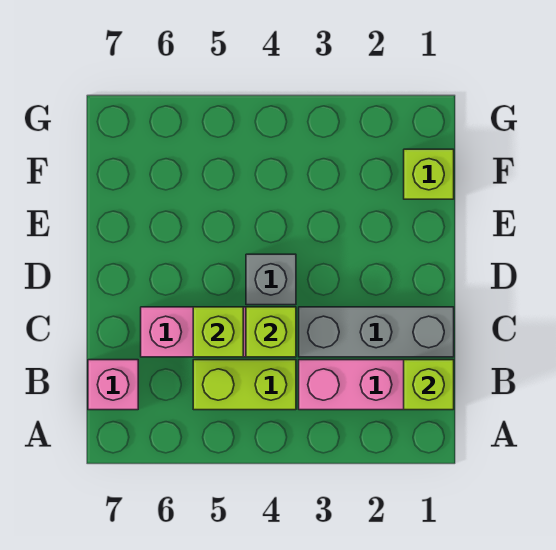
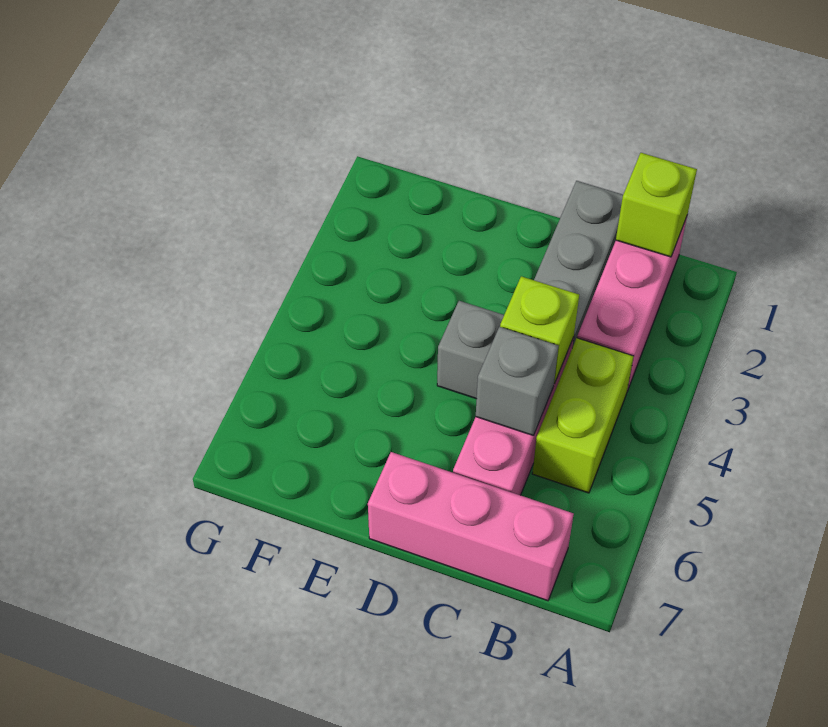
pink 1x1 brick [88,360,138,410] -> pink 1x3 brick [368,452,574,601]
lime 1x1 brick [193,307,243,357] -> grey 1x1 brick [476,327,558,436]
lime 1x1 brick [404,149,454,199] -> none

